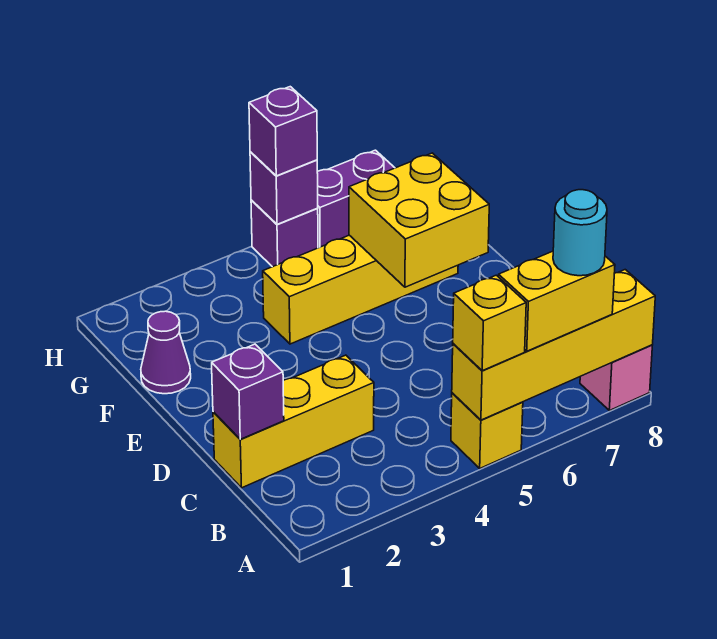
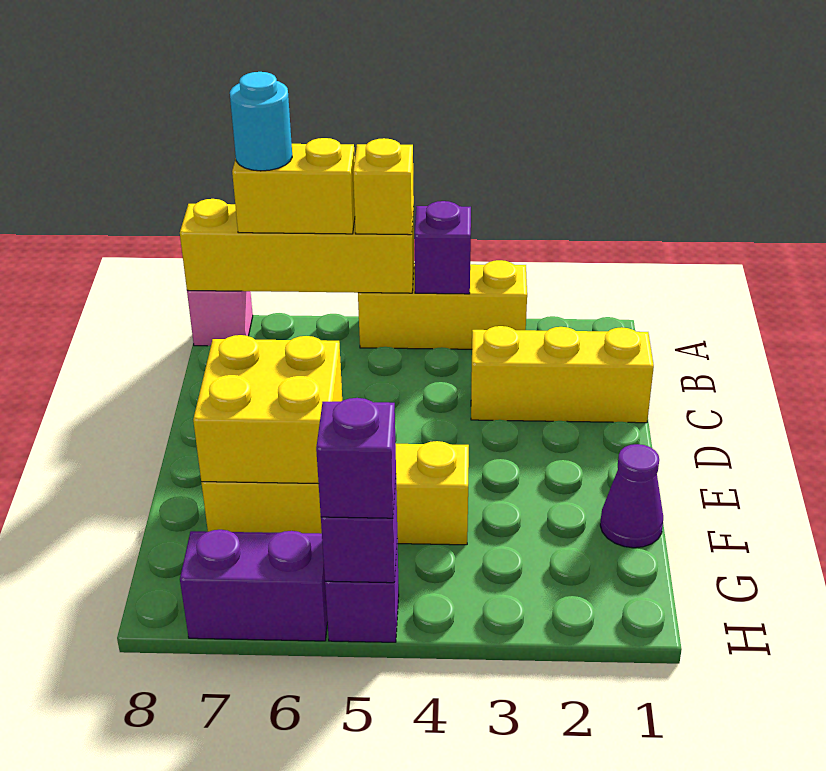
yellow 1x1 brick [451,393,523,468] -> yellow 1x3 brick [358,260,527,349]
purple 1x1 brick [212,344,284,439] -> purple 1x1 brick moved to [414,201,471,294]

